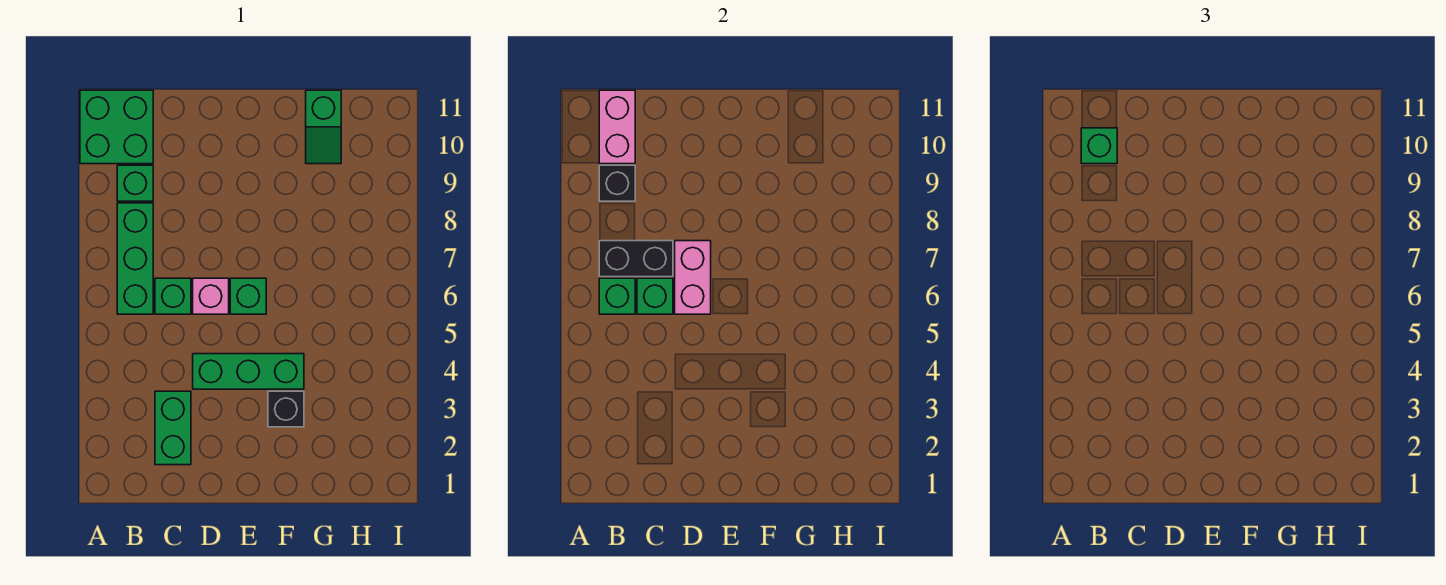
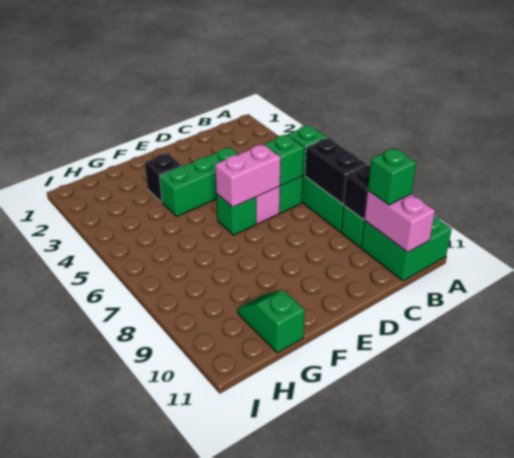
black 1x2 brick [599,241,673,277] -> black 1x2 brick turned to [305,138,367,204]
green 1x2 brick [155,391,191,465] -> none
pink 1x2 brick [675,241,711,314] -> pink 1x2 brick turned to [215,144,281,207]

